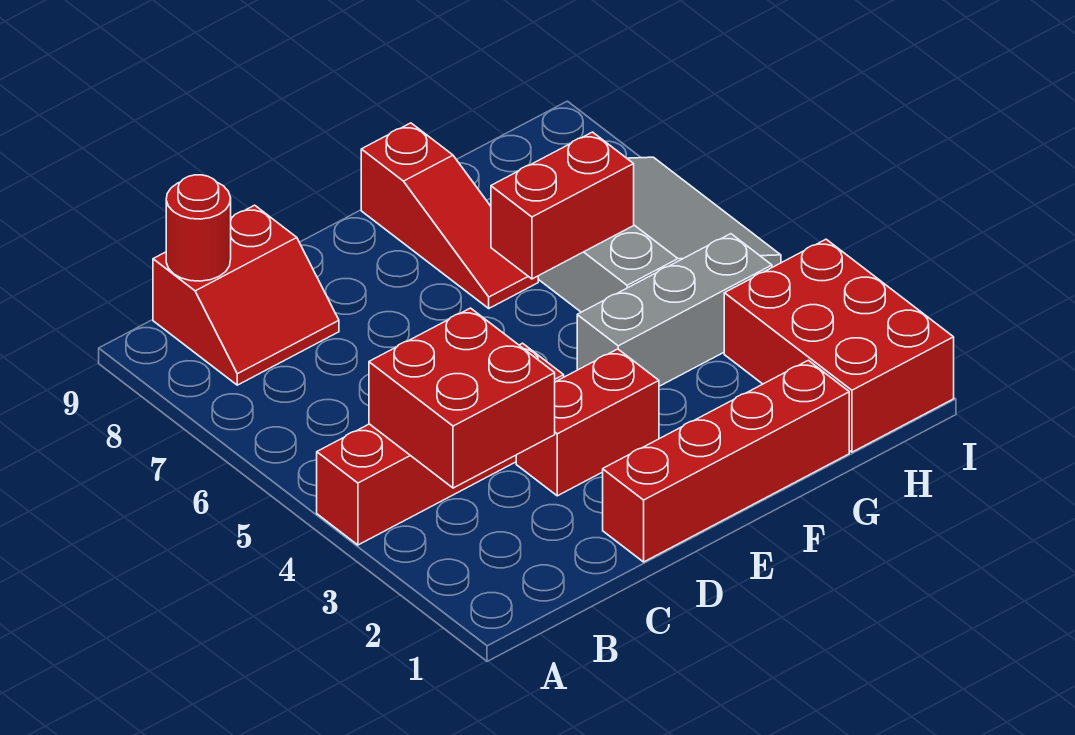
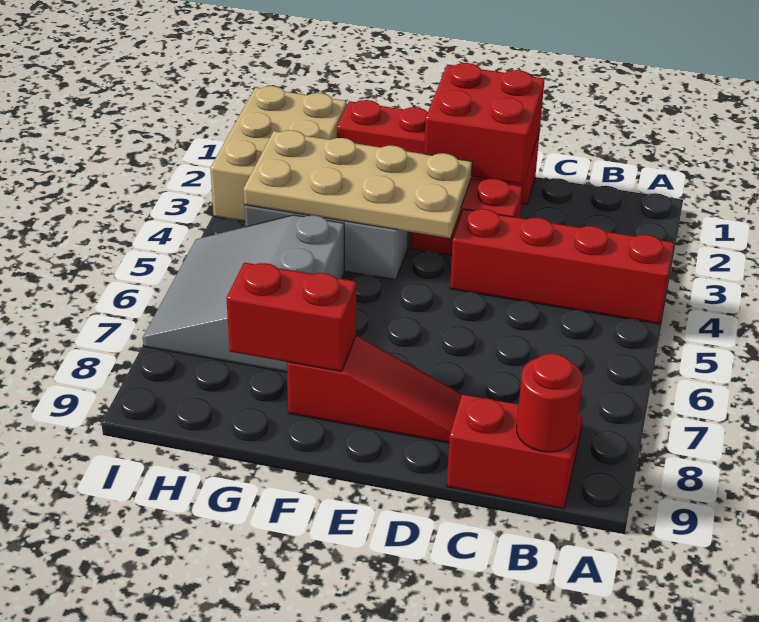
red 2x2 brick [369,308,555,488] -> red 2x2 brick moved to [424,63,545,184]
none -> tan 2x4 plate [244,130,472,238]
red 1x2 brick [491,132,634,279] -> red 1x2 brick moved to [226,263,356,372]
red 1x3 slope [361,123,538,308] -> red 1x3 slope turned to [287,336,463,443]
red 2x3 brick [724,239,954,452] -> tan 2x3 brick [210,86,347,222]

